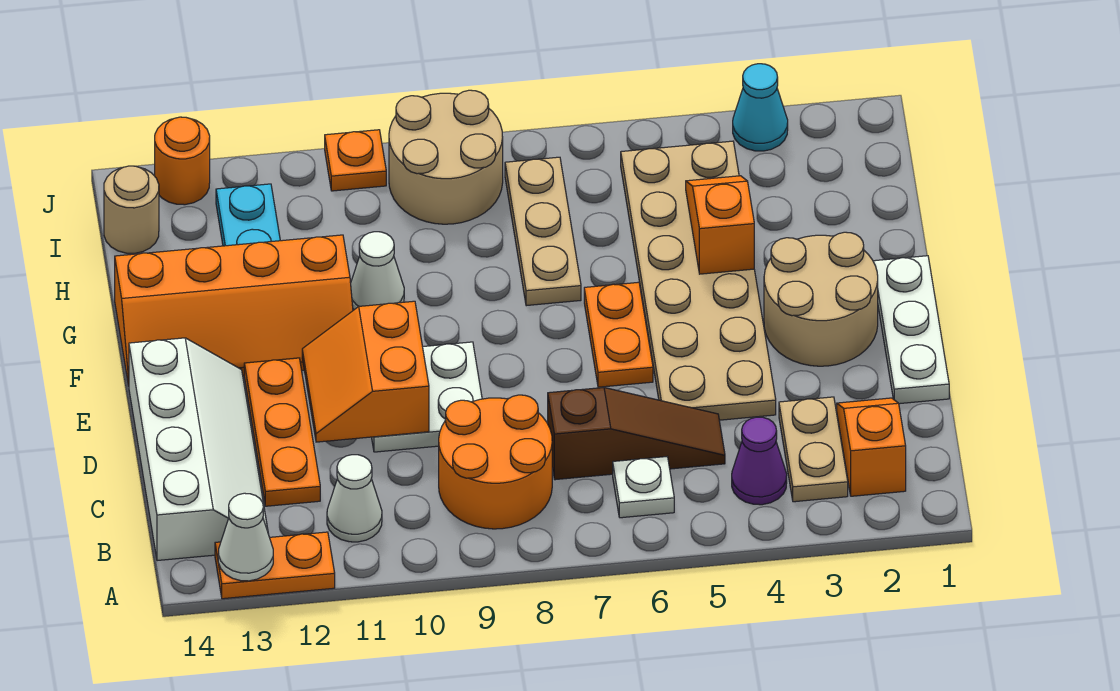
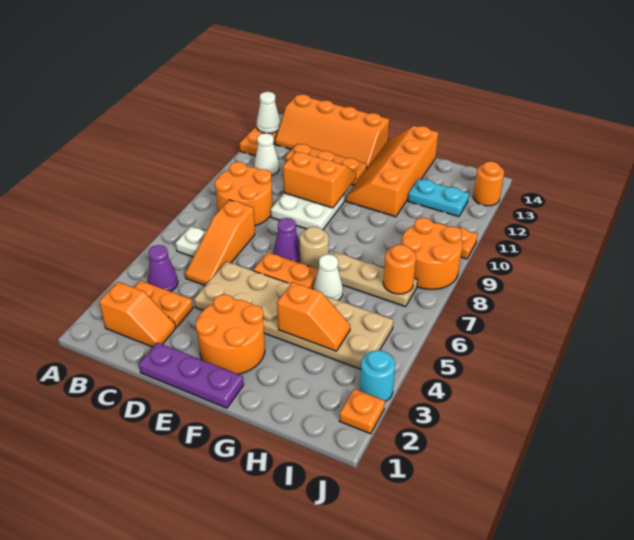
tan 1x2 plate [779,397,848,502] -> orange 1x2 plate [134,280,193,327]
white 2x4 slope [129,338,268,561] -> orange 2x4 slope [275,94,389,169]
brown 1x3 slope [548,388,725,480] -> orange 1x3 slope [185,200,255,285]
white 1x3 plate [873,256,949,404] -> purple 1x3 plate [139,342,244,408]
tan 2x2 round brick [764,232,878,366] -> orange 2x2 round brick [195,294,265,374]
none -> purple 1x1 cone [273,218,300,262]
white 1x1 cone [351,232,404,310] -> white 1x1 cone moved to [313,254,343,300]
none -> orange 1x1 round brick [383,245,416,294]
tan 2x2 round brick [389,90,503,224] -> orange 2x2 round brick [401,218,462,289]
tan 1x1 round brick [104,166,159,253] -> tan 1x1 round brick moved to [300,227,329,269]
none -> orange 1x1 plate [339,389,385,434]
cyan 1x1 cone [733,64,788,151] -> cyan 1x1 round brick [360,350,395,402]

